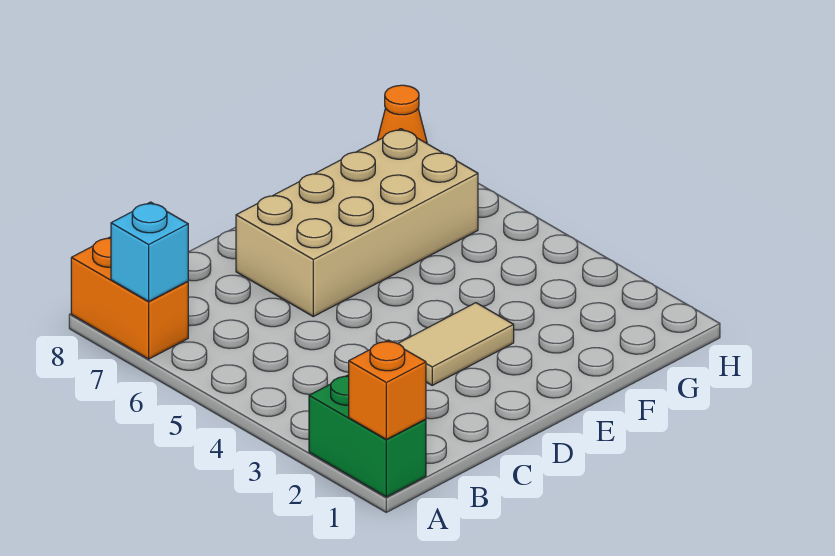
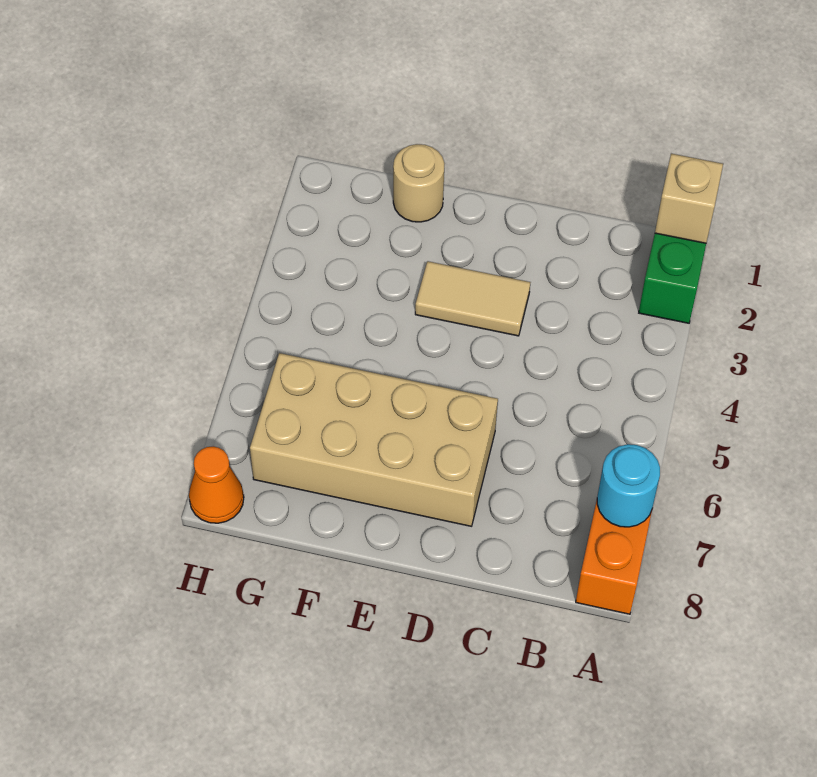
orange 1x1 brick [349,340,426,439] -> tan 1x1 brick [655,154,723,243]
cyan 1x1 brick [111,202,188,301] -> cyan 1x1 round brick [597,444,660,527]
none -> tan 1x1 round brick [393,144,445,222]

